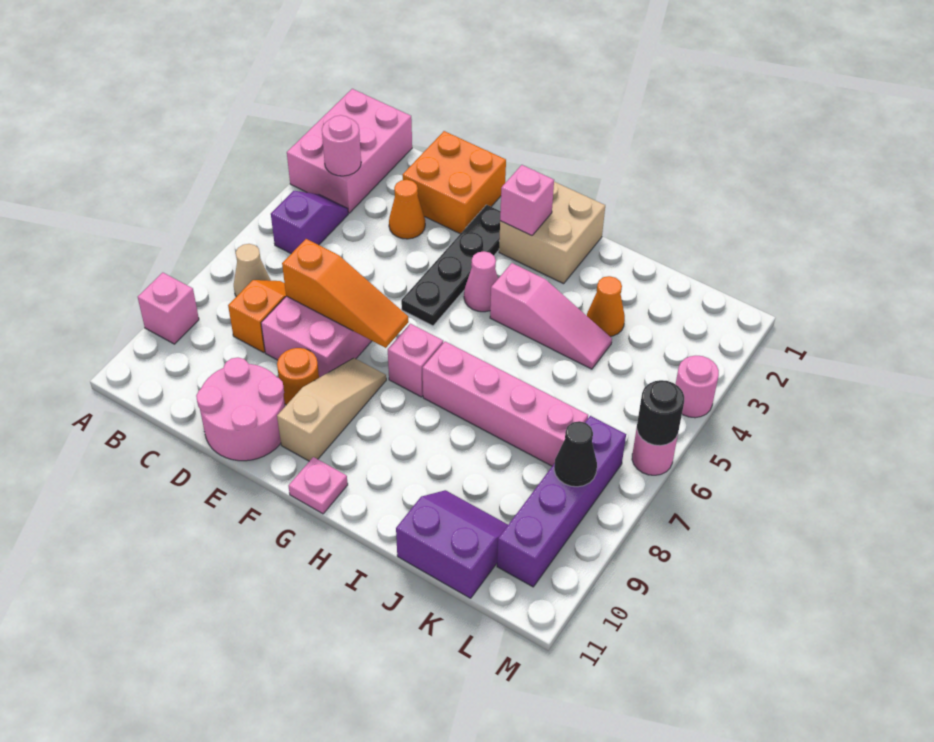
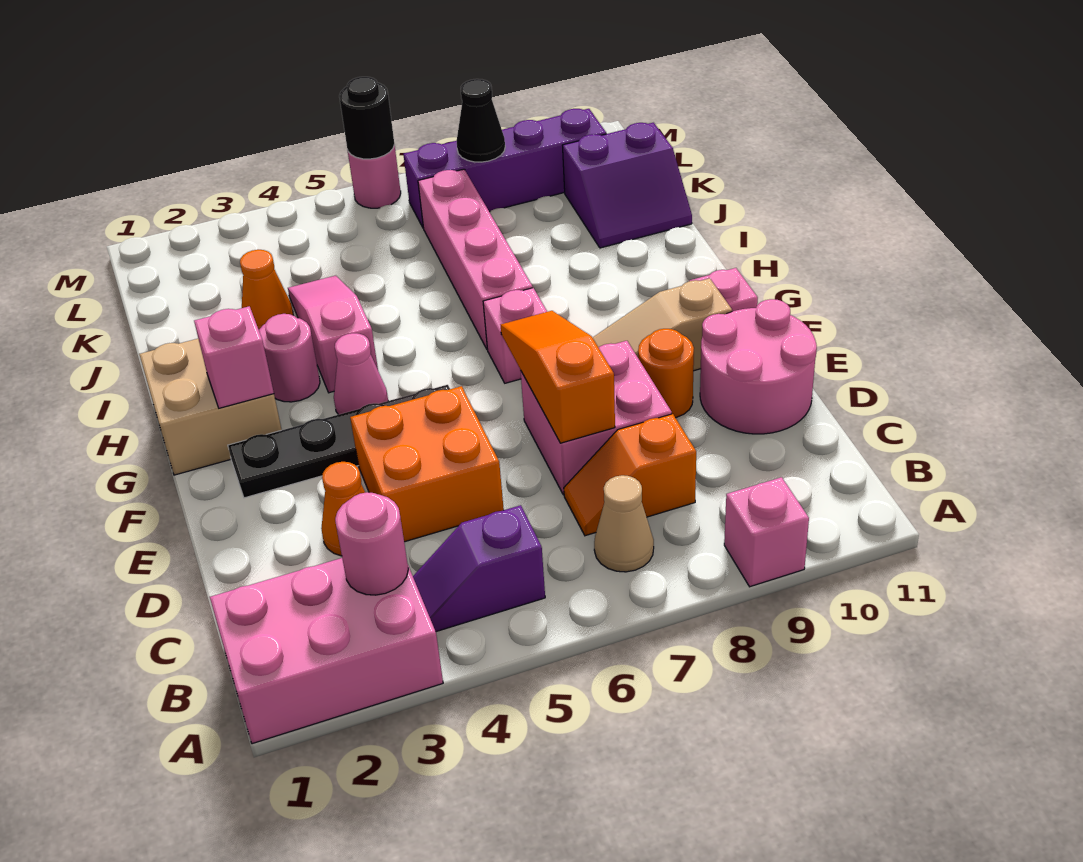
orange 2x2 brick [403,131,506,234] -> orange 2x2 brick moved to [350,386,504,542]
purple 2x2 slope [396,490,508,598] -> purple 2x2 slope turned to [563,123,692,248]
pink 1x1 round brick [676,356,719,418] -> pink 1x1 round brick moved to [259,314,320,402]

